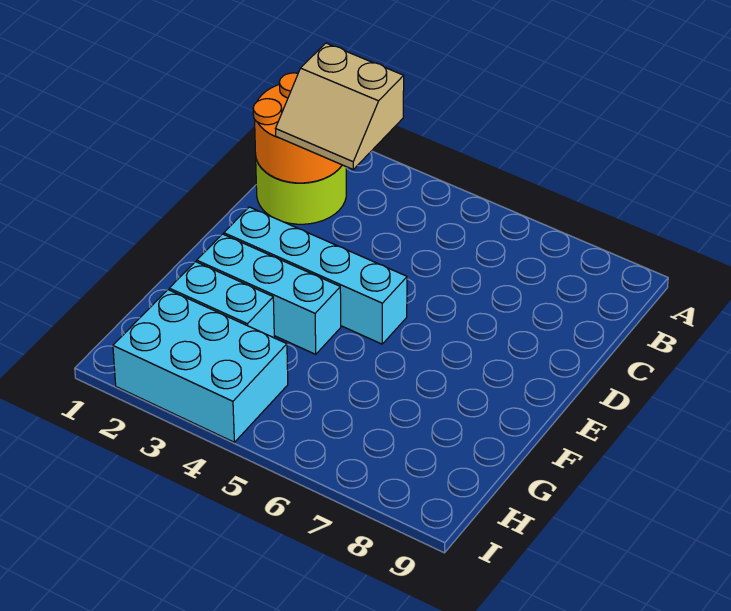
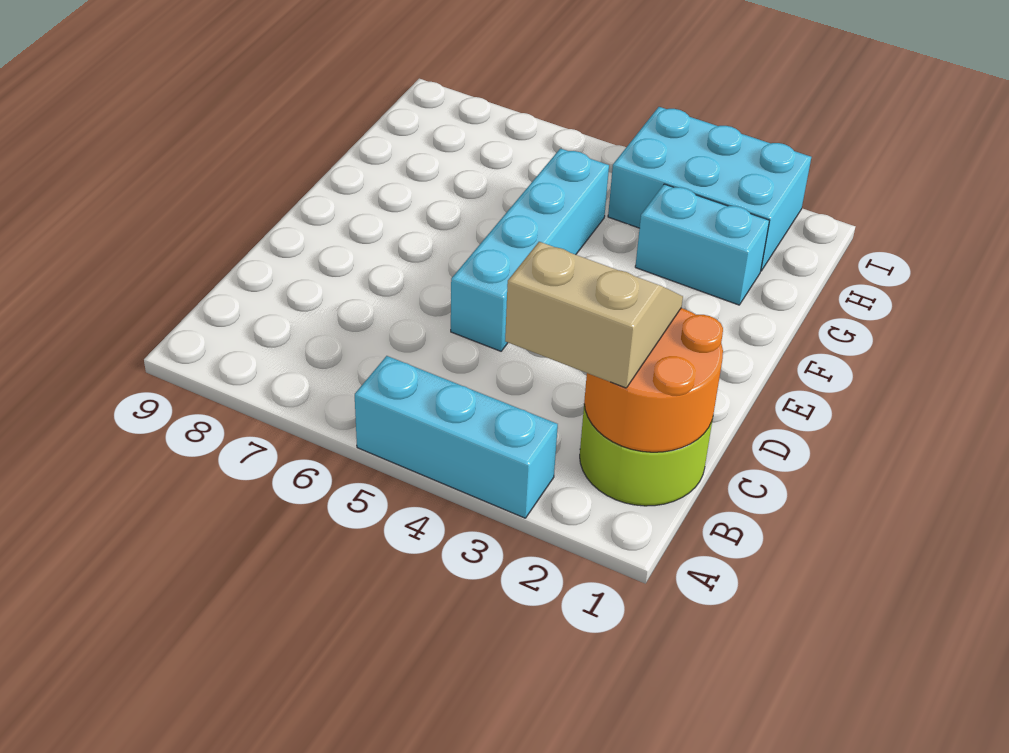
cyan 1x4 brick [224,207,407,344] -> cyan 1x4 brick turned to [451,149,609,351]
cyan 1x3 brick [197,234,341,354] -> cyan 1x3 brick moved to [355,356,558,518]

